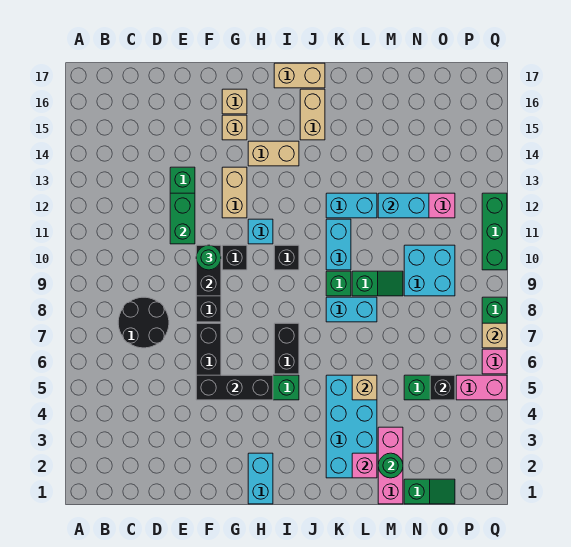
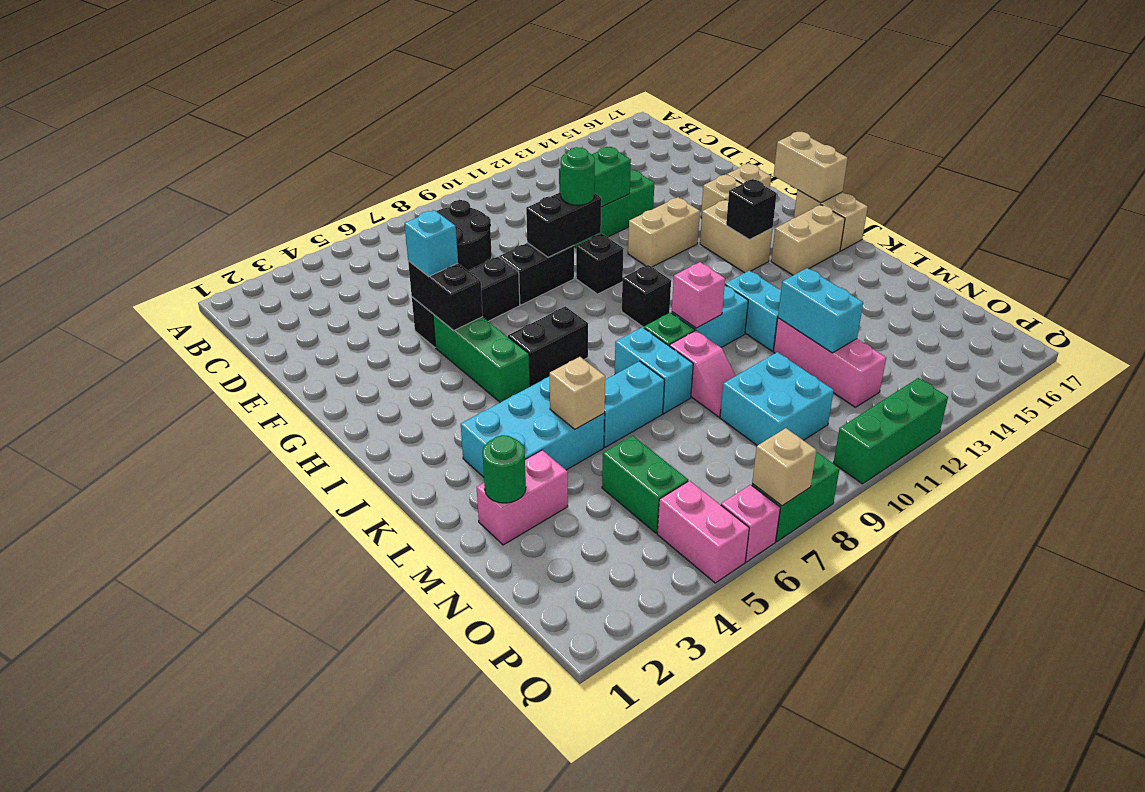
black 1x3 brick [196,375,273,400] -> black 1x2 brick [408,261,483,331]
cyan 1x2 brick [248,453,273,504] -> cyan 1x2 brick moved to [604,361,665,447]
cyan 1x1 brick [248,219,273,244] -> cyan 1x1 brick moved to [405,210,458,276]
none -> tan 1x2 brick [774,132,848,203]
cyan 2x4 brick [326,375,377,478] -> cyan 2x3 brick [461,376,605,477]
pink 1x1 brick [352,453,377,478] -> pink 1x1 brick moved to [672,262,725,328]
green 1x2 slope [352,271,403,296] -> pink 1x2 slope [669,331,736,417]
pink 1x3 brick [378,427,403,504] -> pink 1x2 brick [477,450,568,545]
green 1x2 slope [404,479,455,504] -> none
black 1x1 brick [430,375,455,400] -> black 1x1 brick moved to [726,179,777,240]

